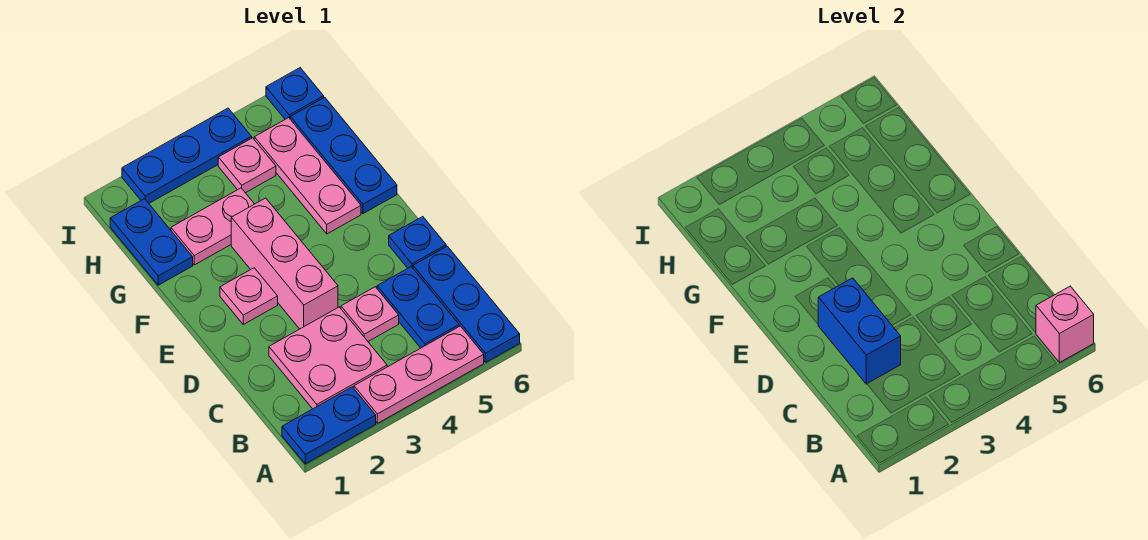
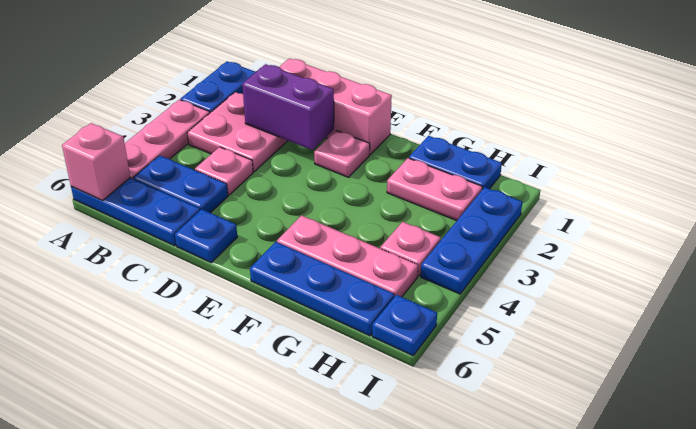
blue 1x2 brick [818,278,901,384] -> purple 1x2 brick [242,64,334,150]
pink 1x3 brick [231,198,338,329] -> pink 1x3 brick moved to [280,58,392,155]
pink 1x2 plate [171,188,254,265] -> pink 1x2 plate turned to [387,158,482,221]

